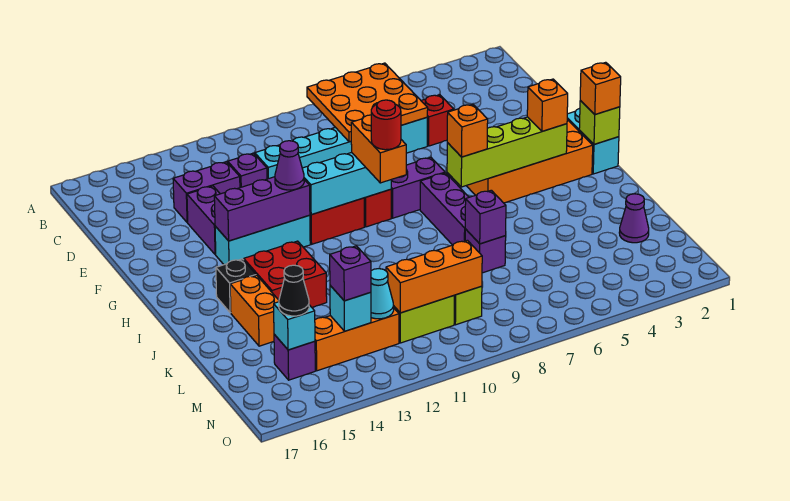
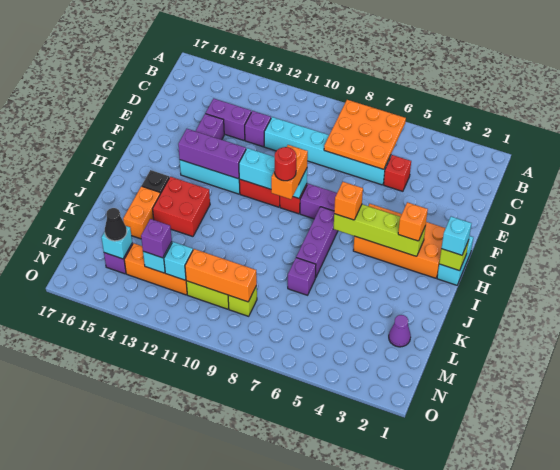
purple 1x1 cone [275,141,304,190] -> none
orange 1x1 brick [580,62,621,114] -> cyan 1x1 brick [441,217,472,255]
purple 1x1 brick [465,190,506,244] -> none
cyan 1x1 cone [371,269,394,319] -> cyan 1x1 brick [164,242,193,280]

